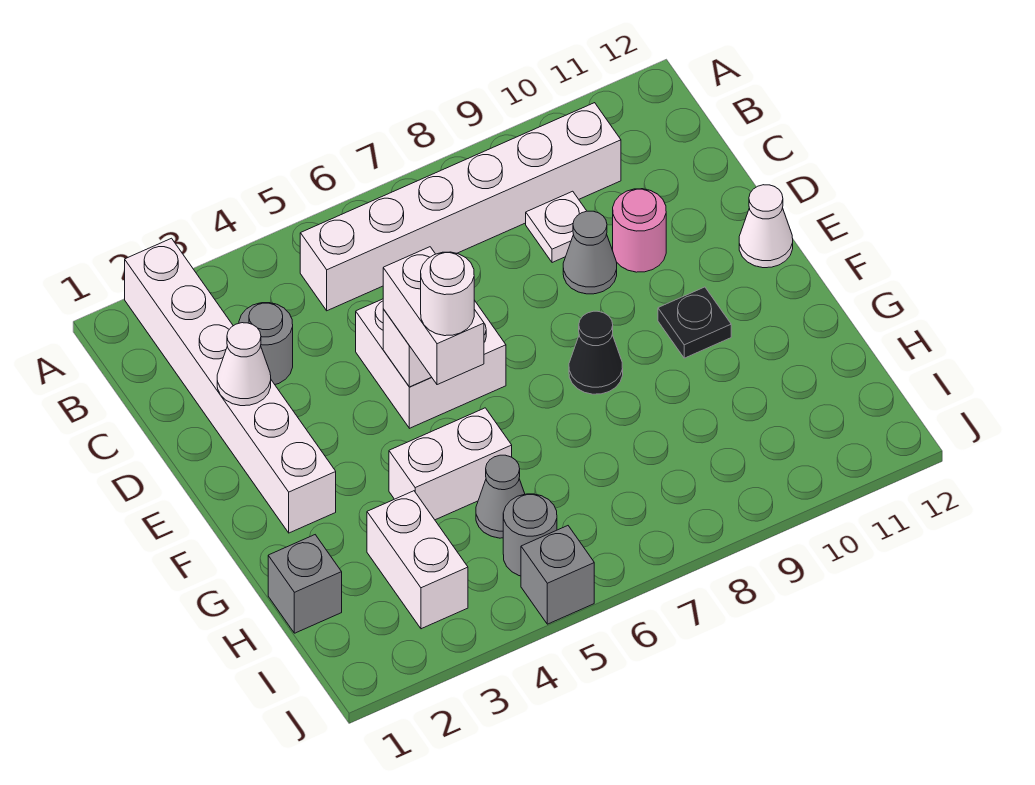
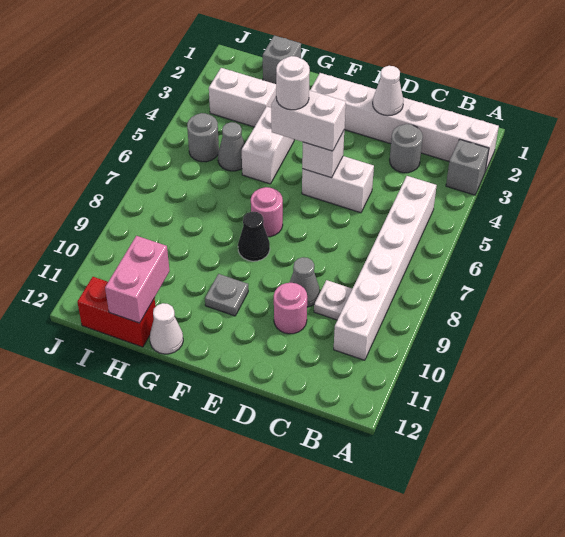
white 2x2 brick [356,299,506,428] -> white 1x2 brick [302,156,374,213]
white 1x1 cone [739,185,793,268] -> white 1x1 cone moved to [150,303,183,354]
none -> pink 1x1 round brick [251,187,283,237]
black 1x1 plate [658,287,731,358] -> grey 1x1 plate [205,274,248,316]
none -> pink 1x2 brick [105,236,169,323]
none -> red 1x2 brick [77,277,156,347]
grey 1x1 brick [521,526,594,624] -> grey 1x1 brick moved to [446,139,489,195]

